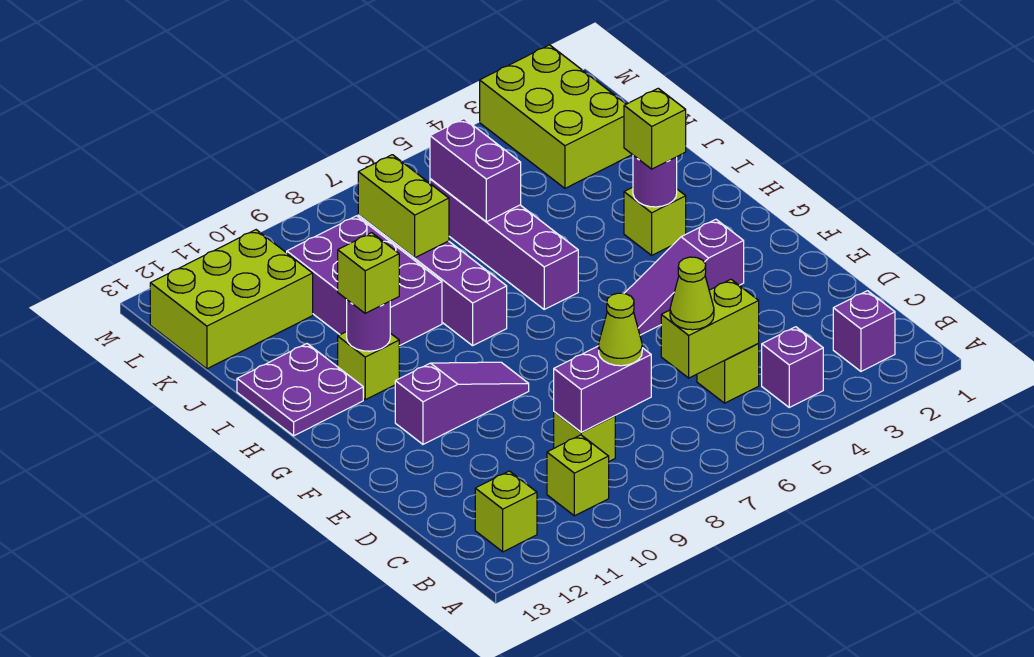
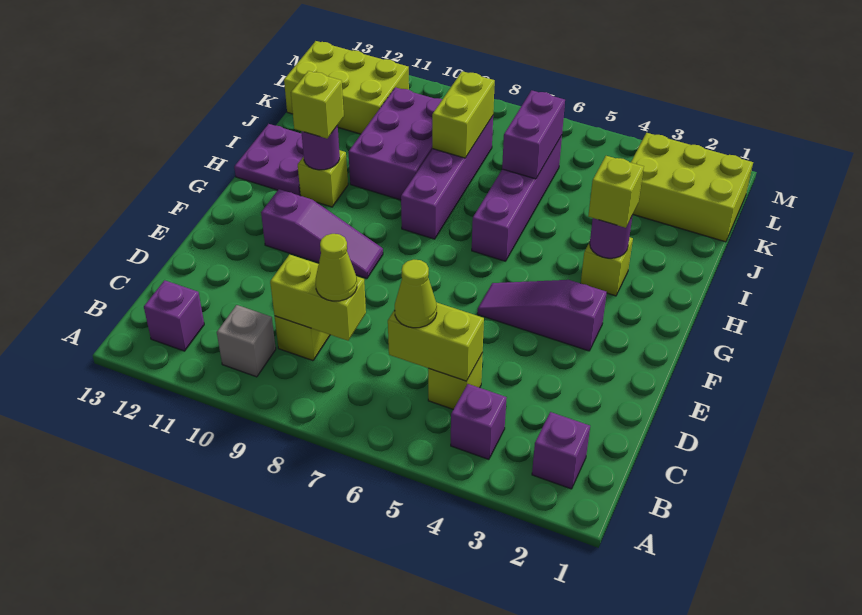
lime 1x1 brick [547,435,609,516] -> grey 1x1 brick [217,305,276,377]
lime 1x1 brick [475,471,537,552] -> purple 1x1 brick [144,280,204,351]
purple 1x2 brick [554,346,651,432] -> lime 1x2 brick [270,255,366,341]
lime 2x3 brick [480,45,632,188] -> lime 2x3 brick turned to [631,133,753,242]

